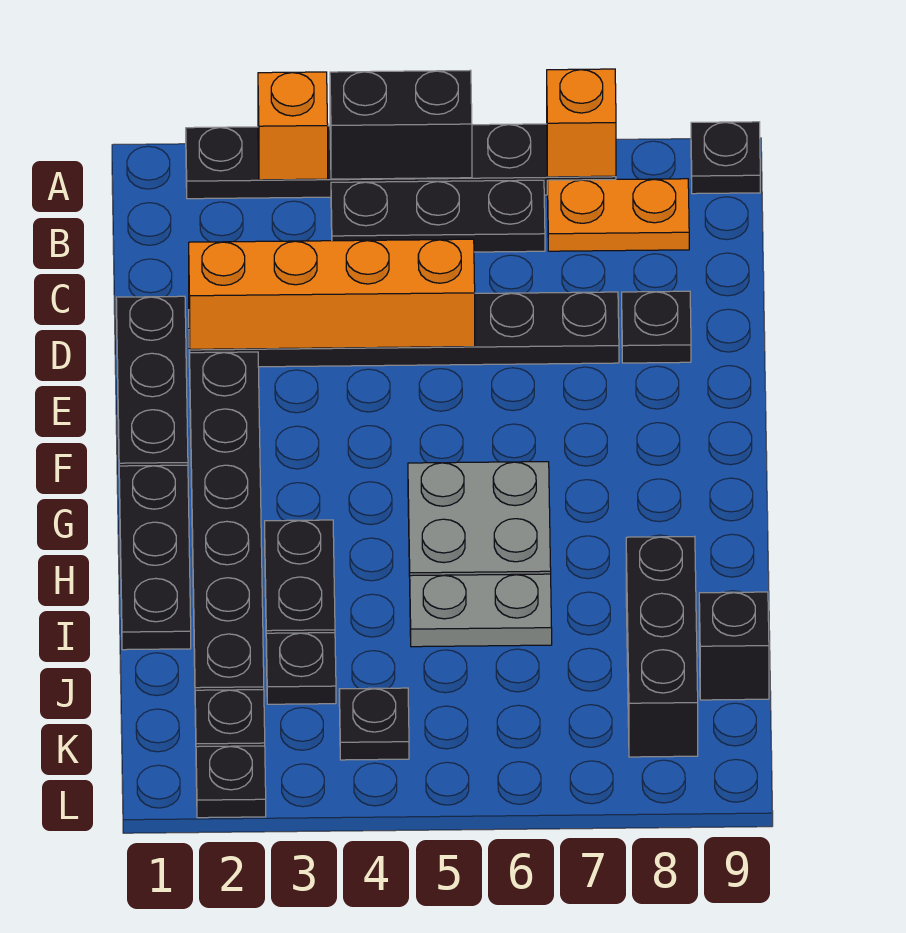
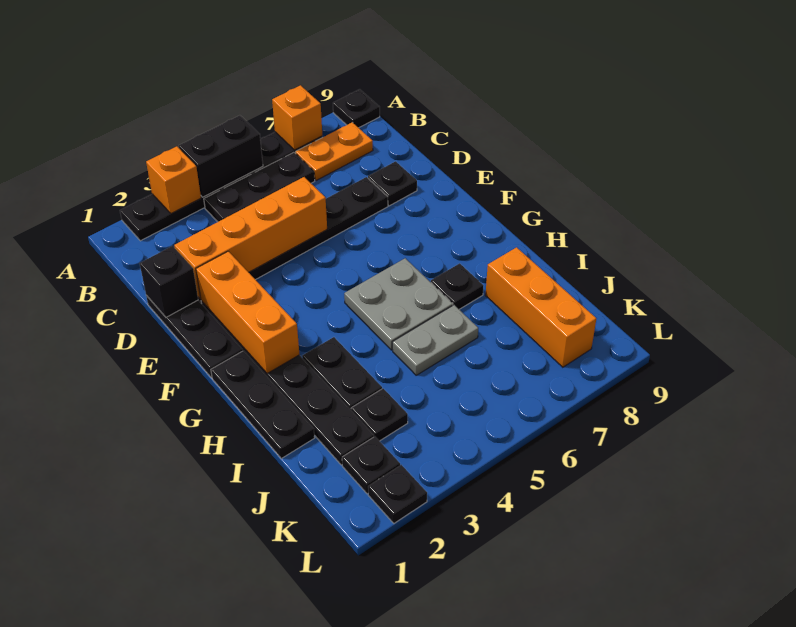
none -> orange 1x3 brick [196,251,300,374]
black 1x3 brick [626,536,698,757] -> orange 1x3 brick [485,247,596,367]
black 1x1 brick [699,592,769,700] -> black 1x1 brick moved to [140,246,198,317]
black 1x1 plate [339,688,409,760] -> black 1x1 plate moved to [431,263,483,309]

